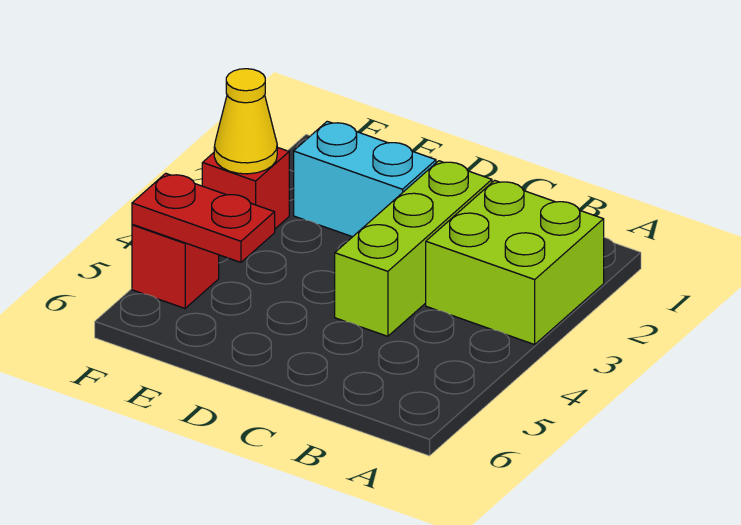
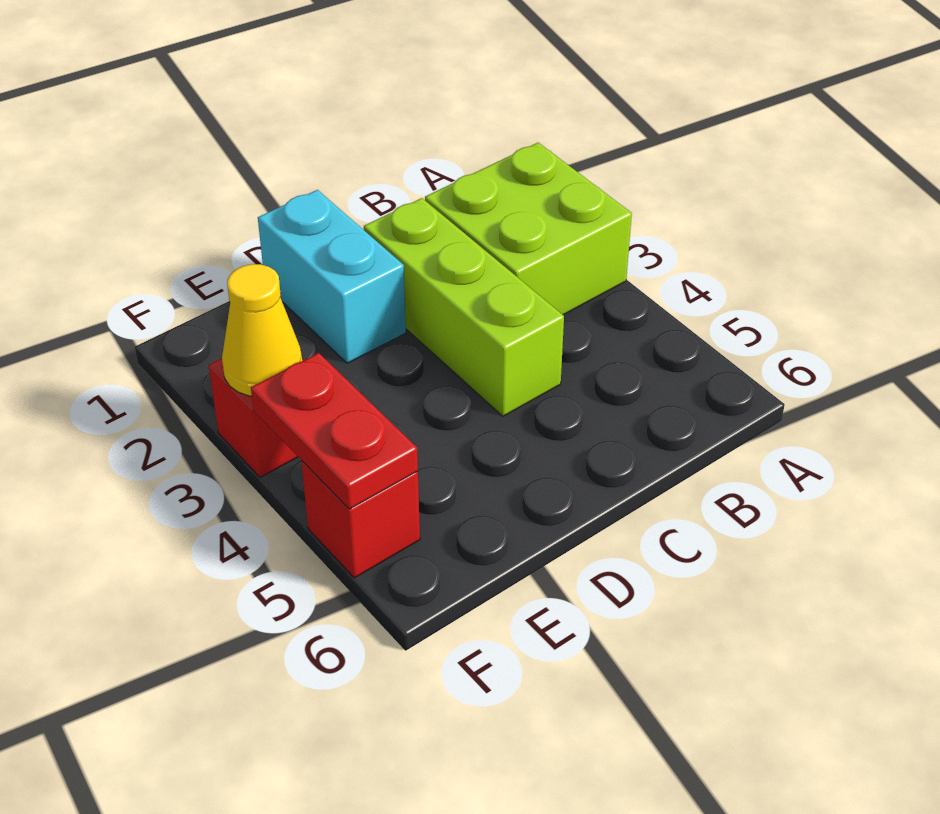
cyan 1x2 brick [294,121,436,237] -> cyan 1x2 brick turned to [258,190,406,363]
red 1x2 plate [132,173,275,262] -> red 1x2 plate turned to [251,353,418,509]

